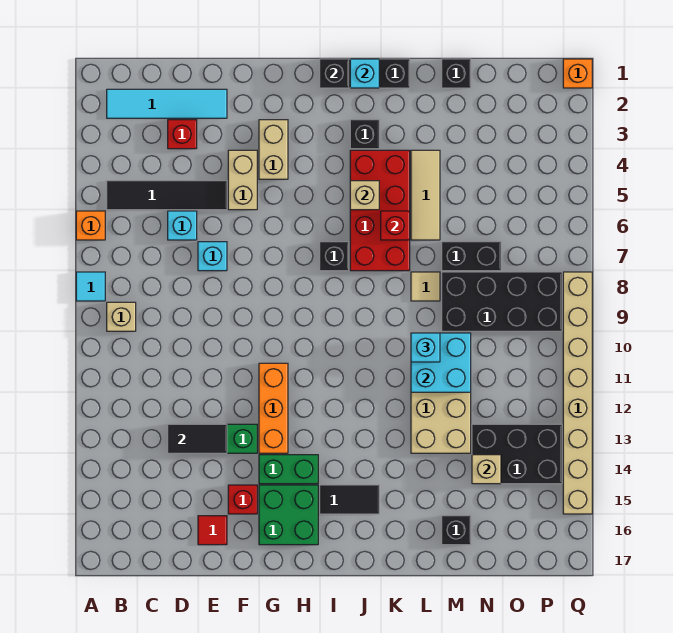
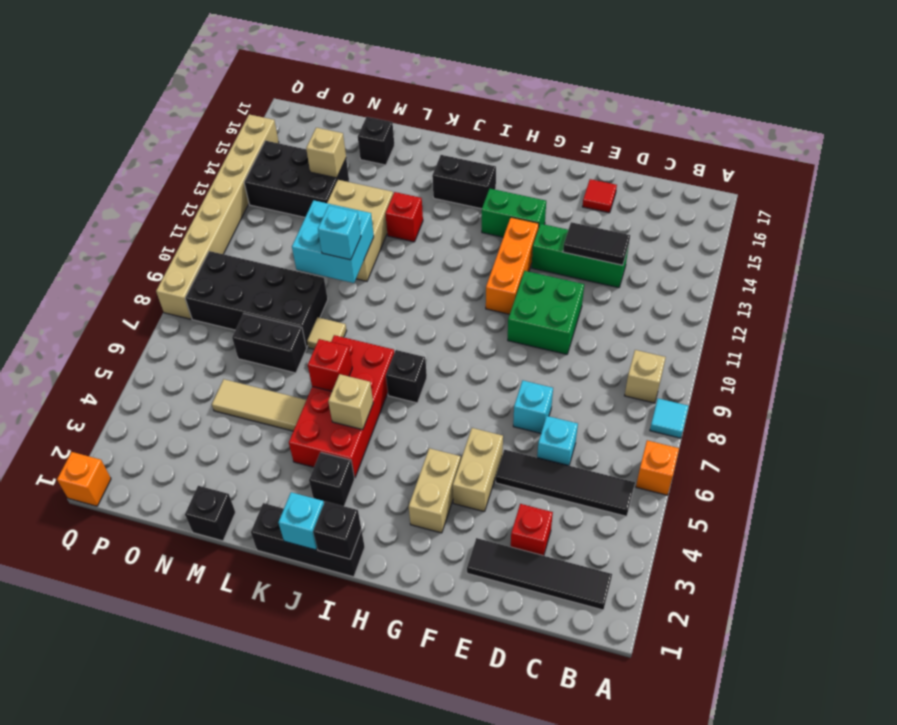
cyan 1x4 tile [107,89,227,118] -> black 1x4 tile [467,538,612,610]
red 1x1 brick [228,485,257,514] -> red 1x1 brick moved to [385,192,423,242]
green 2x2 brick [259,485,318,545] -> green 2x2 brick moved to [508,271,584,354]
black 1x2 tile [320,485,379,514] -> black 1x2 brick [432,155,496,209]
tan 1x3 tile [411,150,440,240] -> tan 1x3 tile turned to [212,379,306,431]

